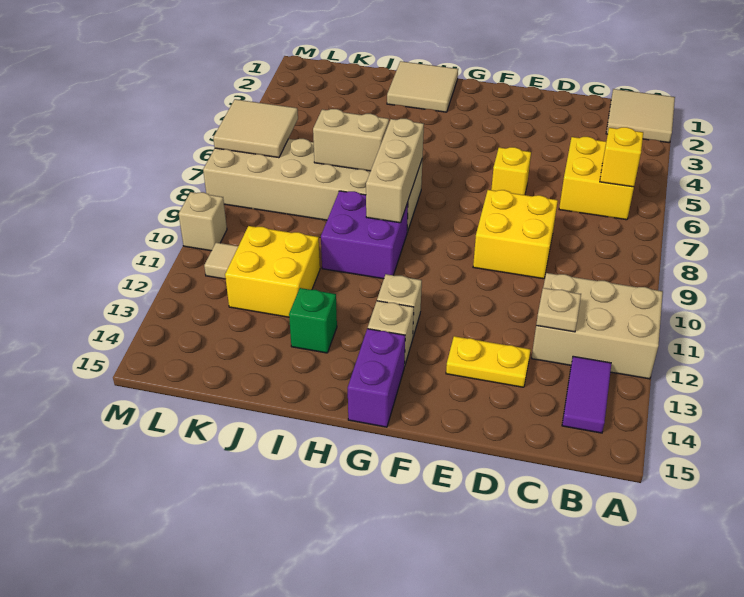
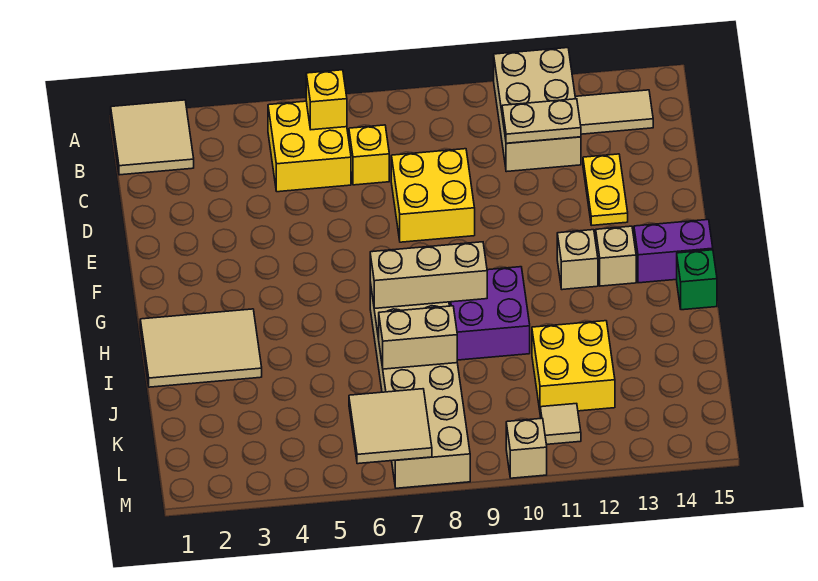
purple 1x2 tile [562,356,611,433] -> tan 1x2 tile [575,90,653,134]
tan 1x1 plate [536,288,581,332] -> tan 1x2 plate [502,99,581,143]
yellow 1x1 brick [491,147,531,195] -> yellow 1x1 brick moved to [349,125,389,185]
tan 2x2 tile [387,61,458,112] -> tan 2x3 tile [140,309,262,387]
tan 1x2 brick [313,109,389,171] -> tan 1x2 brick turned to [379,306,457,369]
green 1x1 brick [289,288,337,353] -> green 1x1 brick moved to [677,250,717,310]

